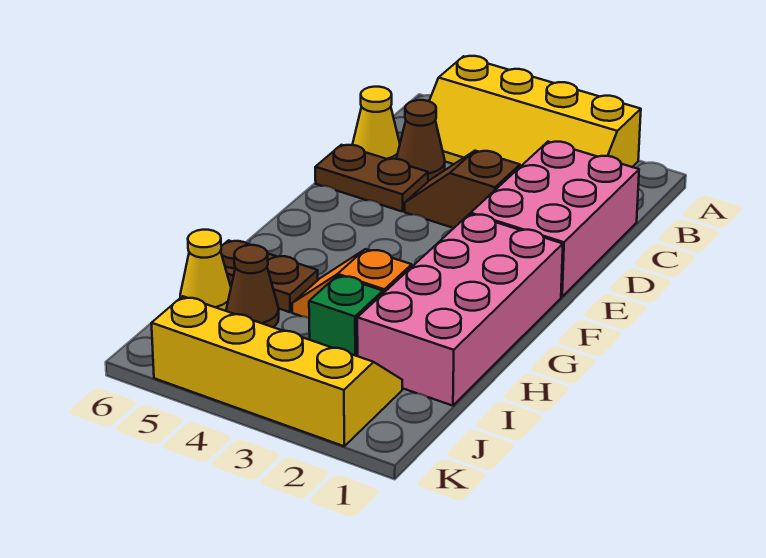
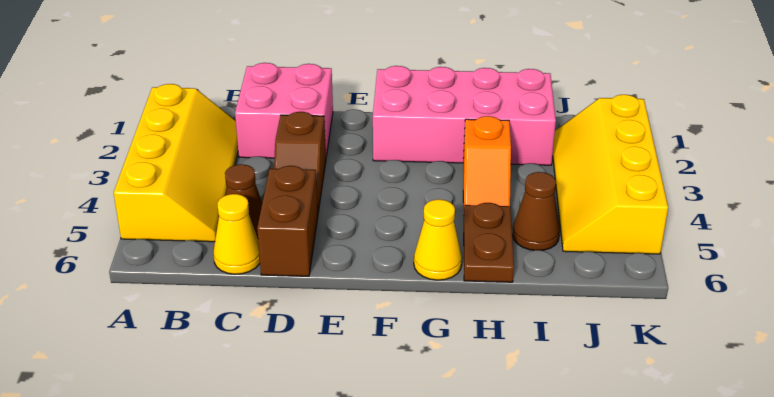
pink 2x3 brick [471,142,639,297] -> pink 2x2 brick [235,63,333,158]
brown 1x2 plate [315,145,428,212] -> brown 1x2 brick [257,166,318,276]
green 1x1 brick [309,276,383,356] -> none
yellow 1x1 cone [180,230,231,311] -> yellow 1x1 cone moved to [414,199,462,280]

